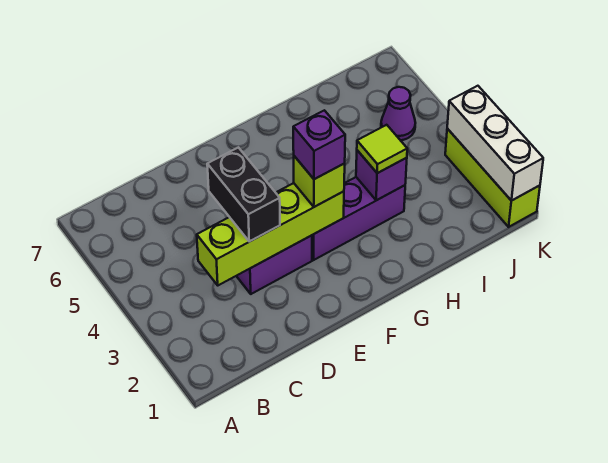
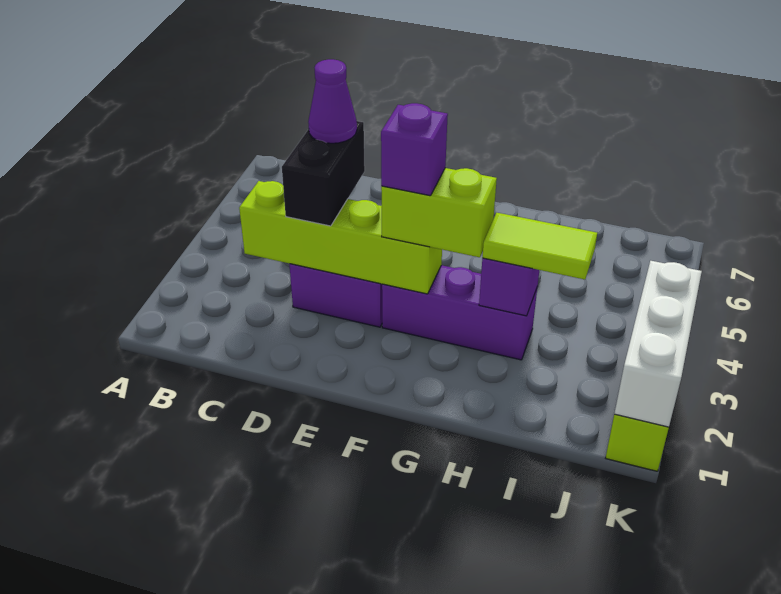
lime 1x1 brick [294,156,345,207] -> lime 1x2 brick [381,168,497,257]
lime 1x1 tile [357,125,407,173] -> lime 1x2 tile [482,213,597,279]
purple 1x1 cone [381,87,415,140] -> purple 1x1 cone moved to [308,59,357,143]

